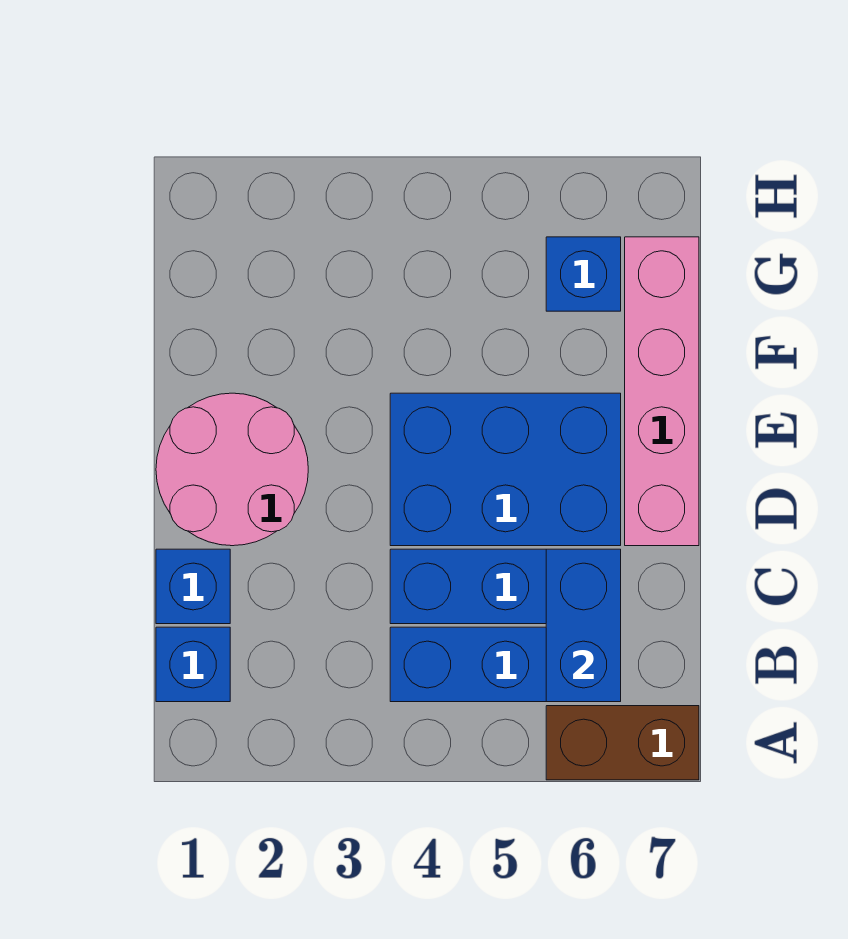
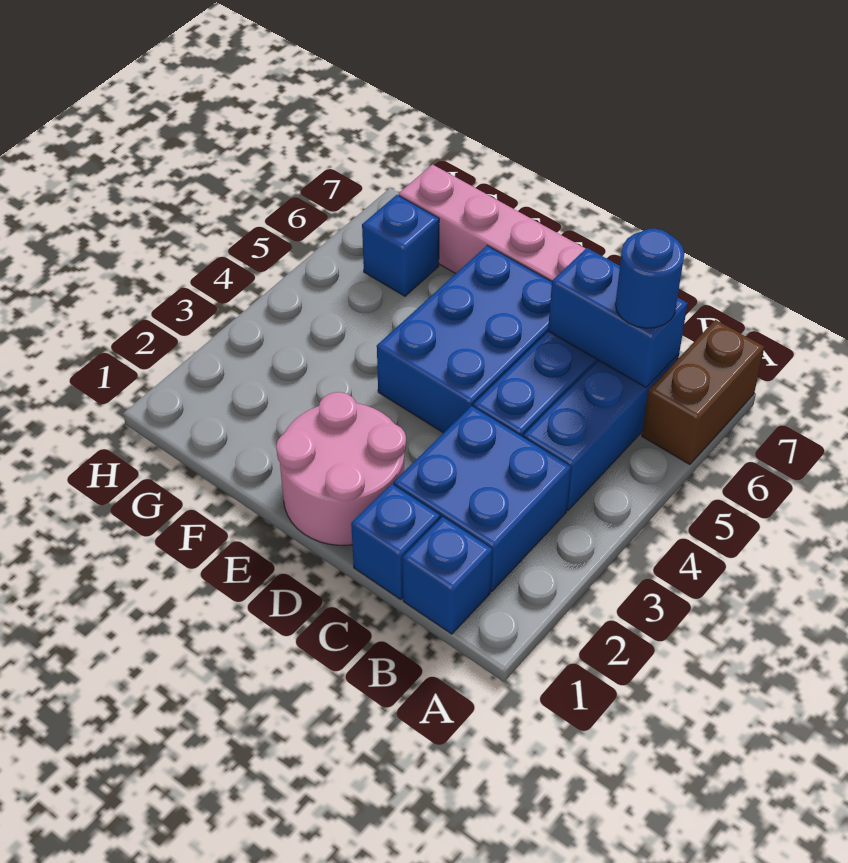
none -> blue 2x2 brick [393,406,571,591]
none -> blue 1x1 round brick [615,229,684,328]

